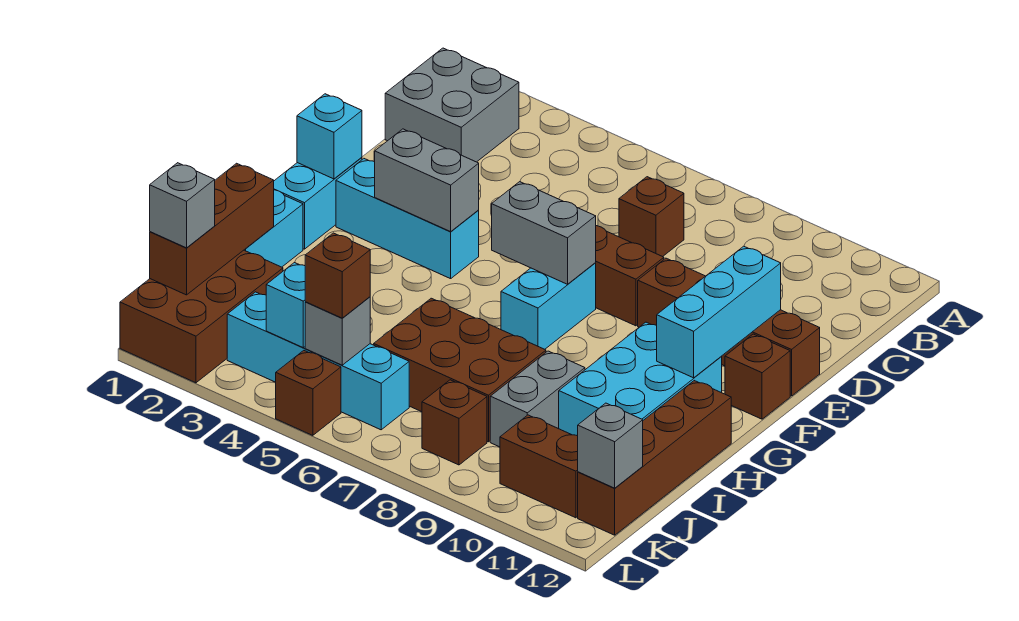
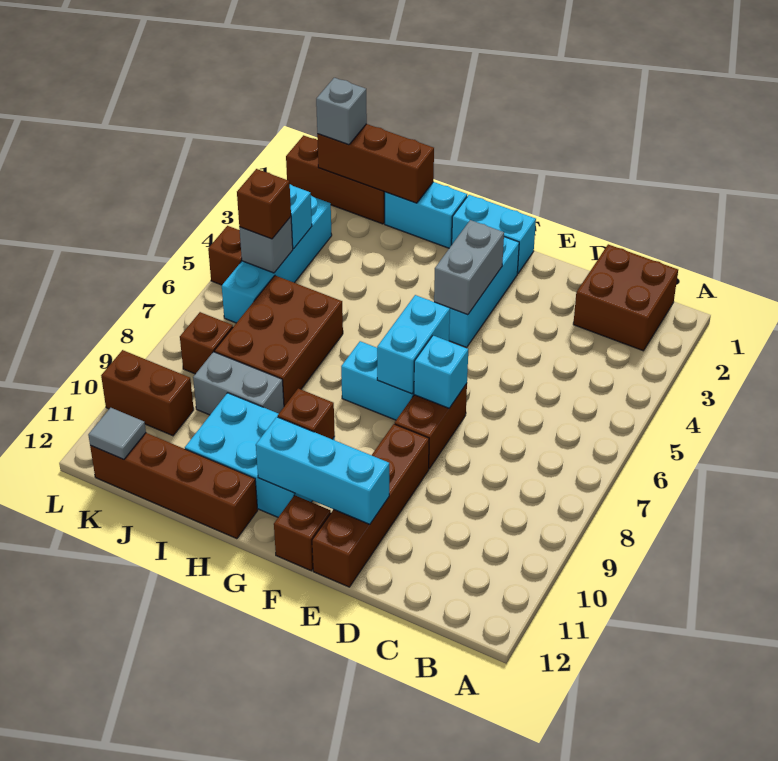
grey 2x2 brick [385,48,519,162] -> brown 2x2 brick [573,244,678,351]
brown 1x1 brick [619,177,684,257] -> brown 1x1 brick moved to [278,389,335,439]
cyan 1x1 brick [297,94,362,179] -> cyan 1x1 brick moved to [414,336,468,408]
grey 1x2 brick [492,182,596,284] -> cyan 1x2 brick [377,295,450,394]
brown 2x3 brick [120,250,283,383] -> brown 1x3 brick [286,135,385,224]
brown 1x2 brick [500,415,578,518] -> brown 1x2 brick turned to [101,350,194,436]
grey 1x1 brick [578,403,643,488] -> grey 1x1 tile [88,408,146,459]

